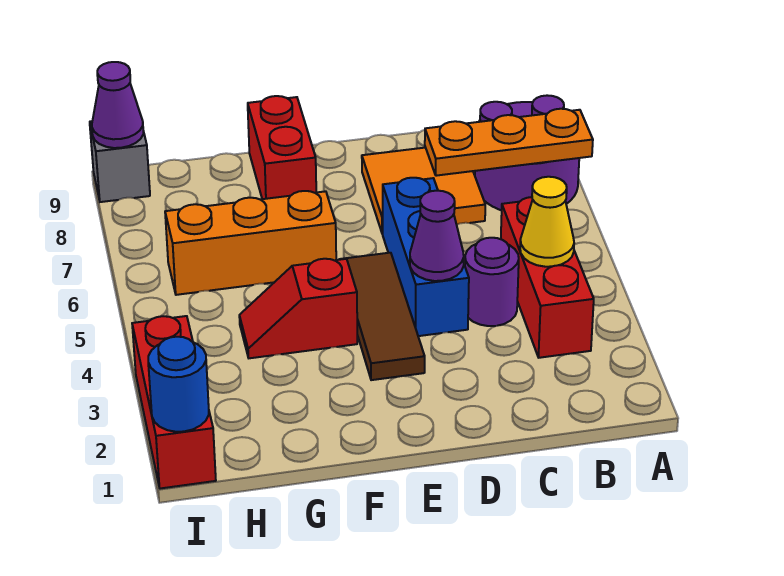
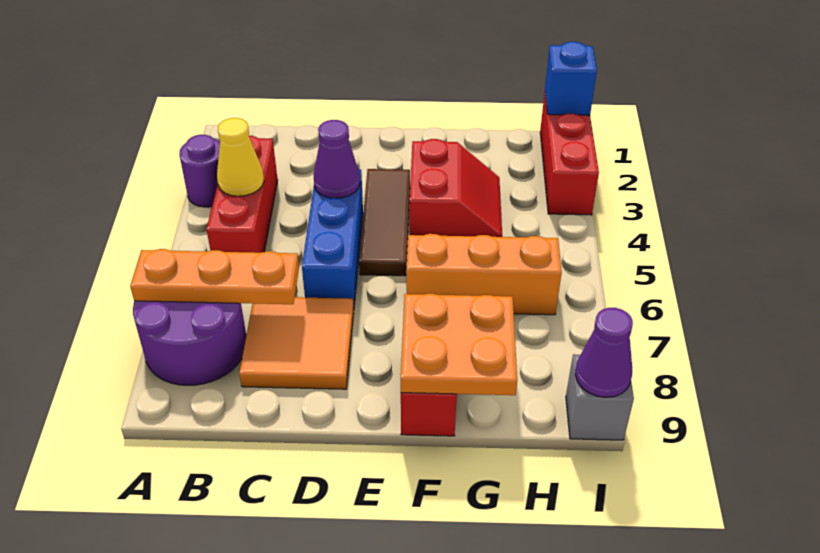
purple 1x1 round brick [465,238,519,326] -> purple 1x1 round brick moved to [179,135,220,207]
red 1x2 slope [239,259,357,358] -> red 2x2 slope [410,139,502,237]
none -> orange 2x2 plate [401,294,517,395]
blue 1x1 round brick [148,337,209,432] -> blue 1x1 brick [545,42,597,115]

